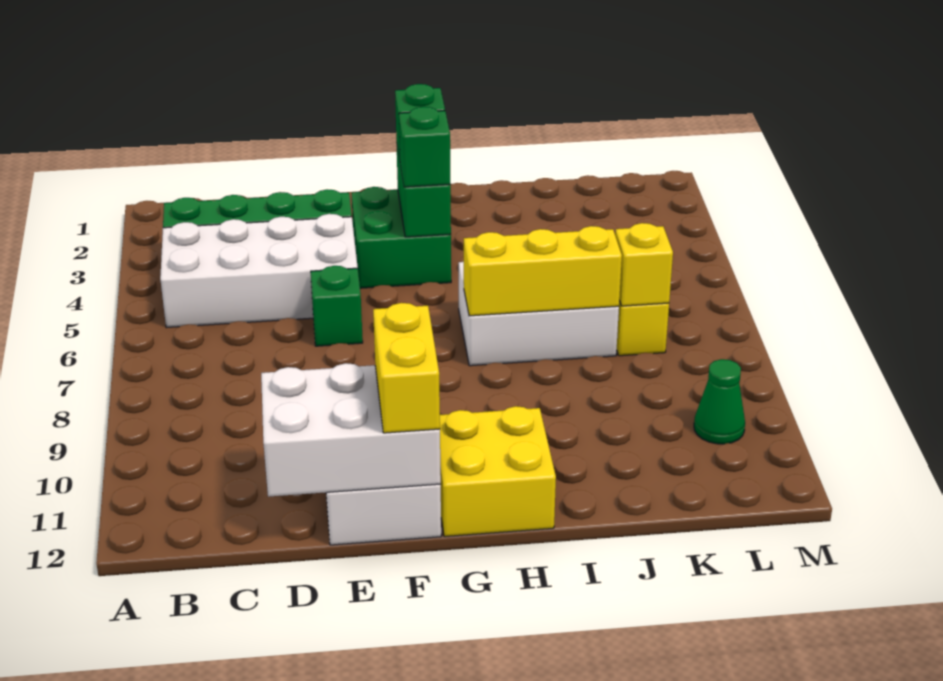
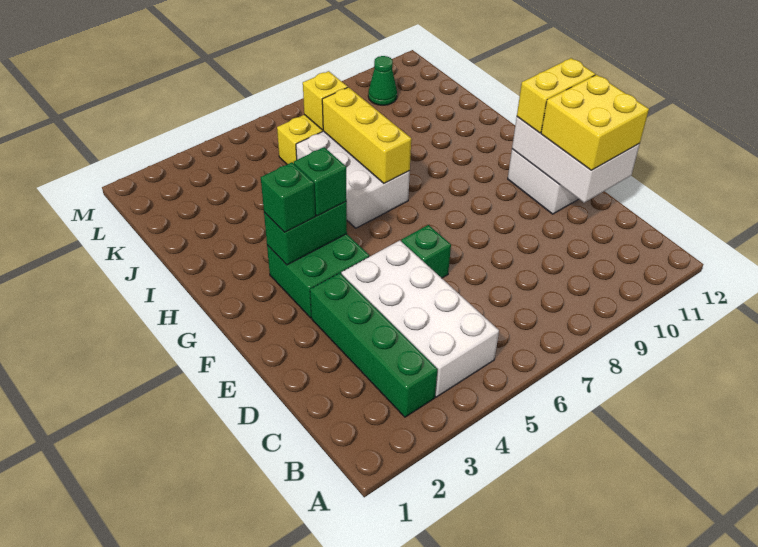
yellow 2x2 brick [440,406,556,537] -> yellow 2x2 brick moved to [541,75,649,170]

